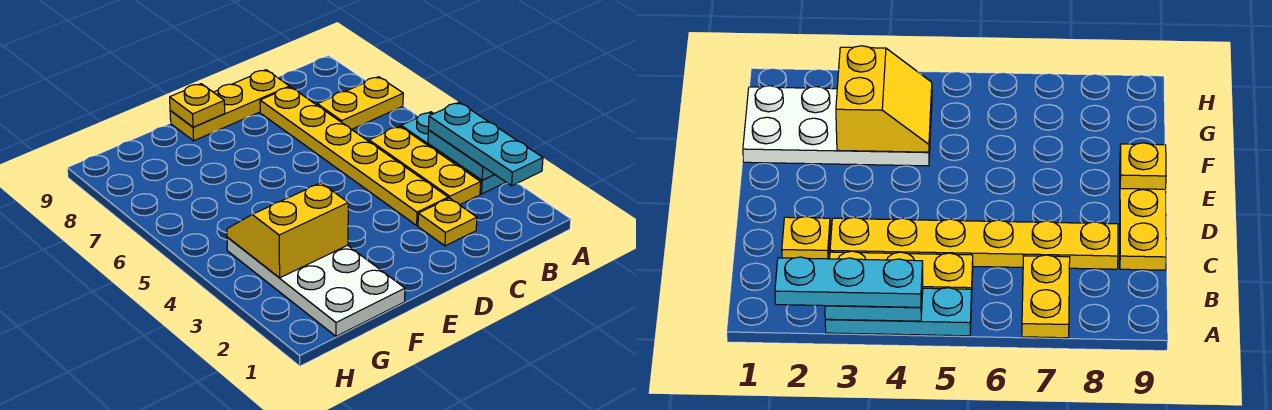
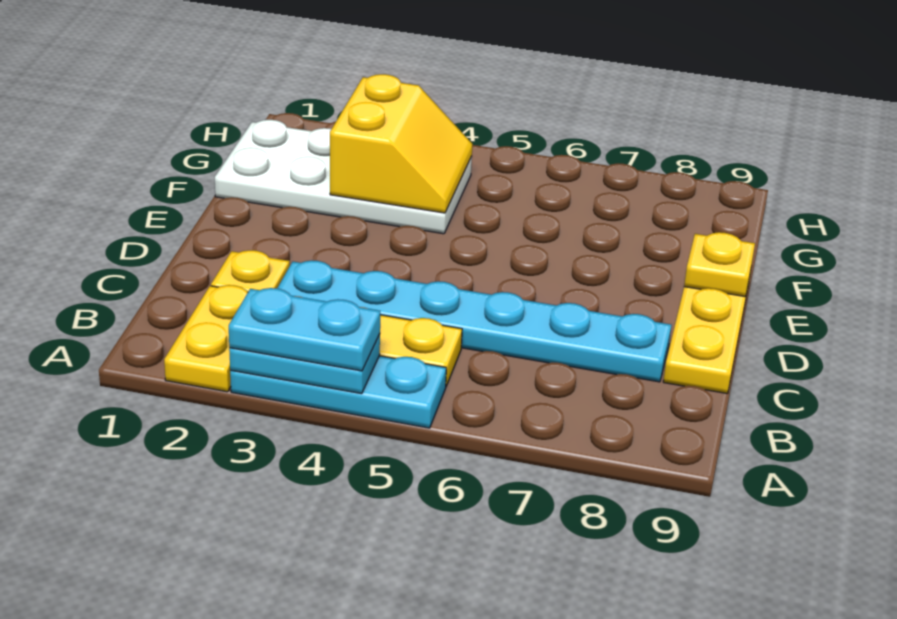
cyan 1x3 plate [428,102,543,186] -> cyan 1x2 plate [229,288,380,371]
yellow 1x2 plate [317,77,403,129] -> yellow 1x2 plate moved to [164,285,248,392]
yellow 1x6 plate [260,87,448,225] -> cyan 1x6 plate [278,260,672,382]

